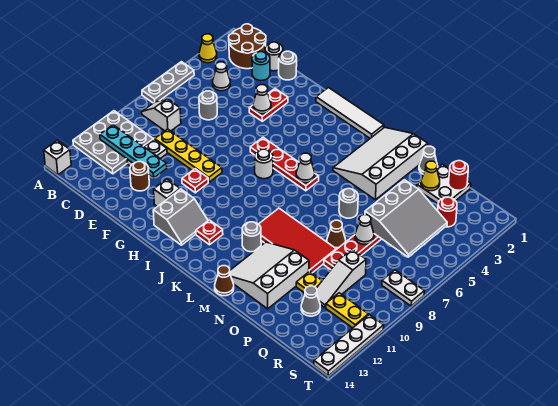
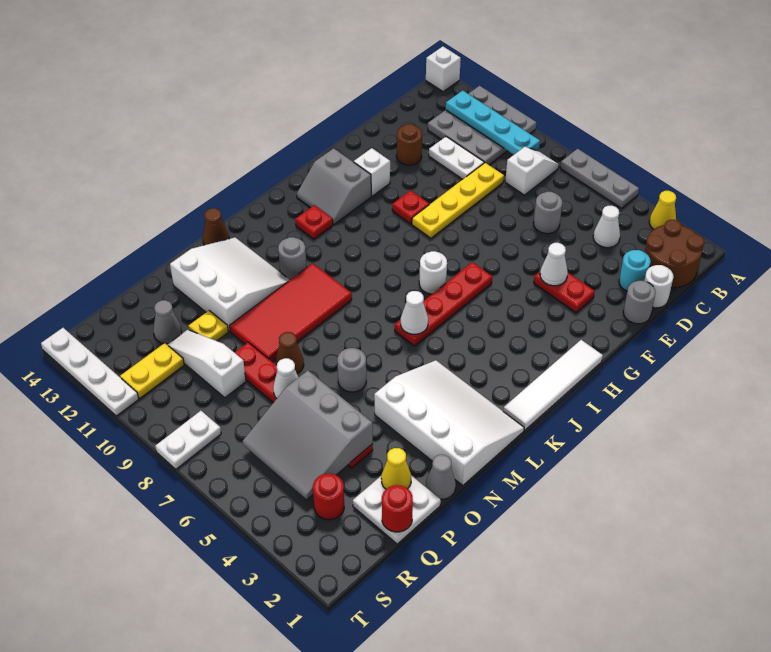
cyan 1x4 plate [100,125,167,178] -> cyan 1x4 plate turned to [446,90,540,155]

